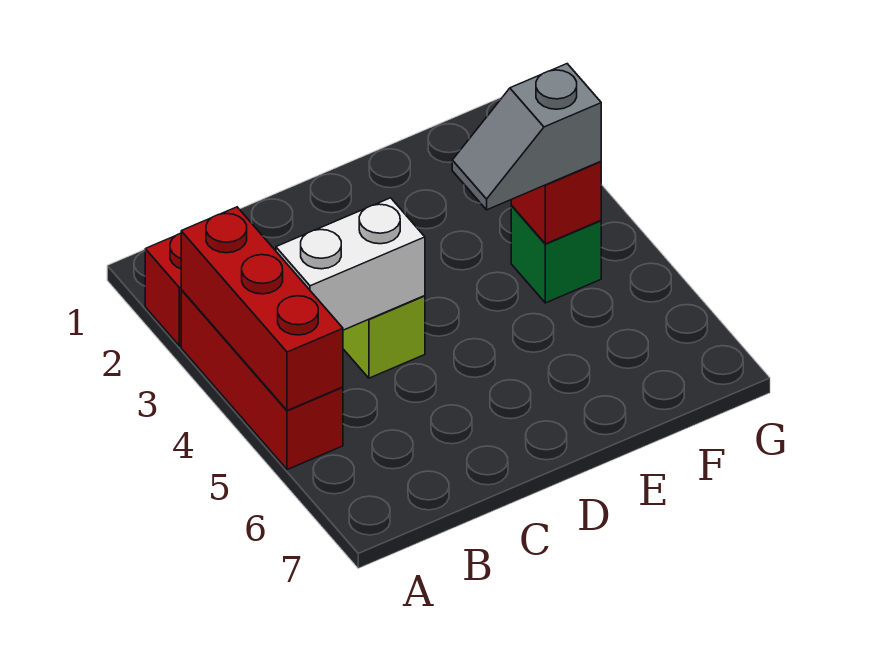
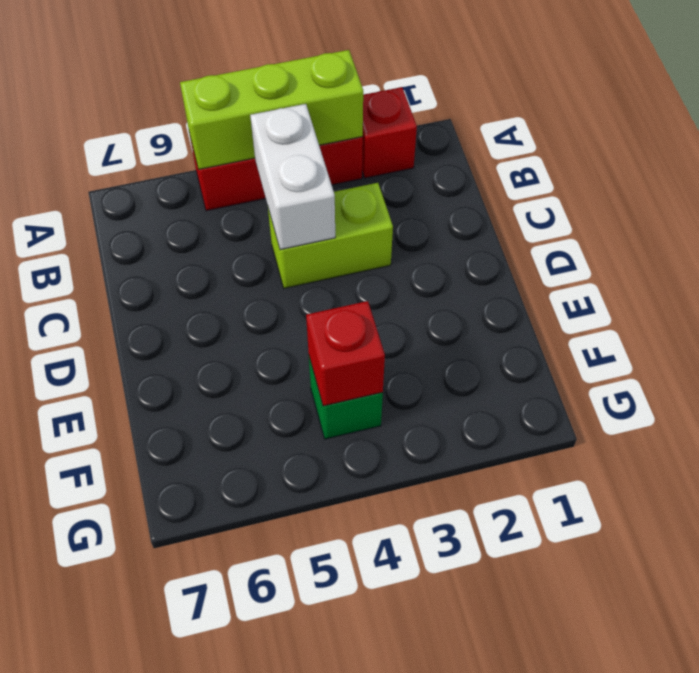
red 1x3 brick [181,207,343,411] -> lime 1x3 brick [180,50,363,170]
grey 1x2 slope [452,64,601,210] -> none

